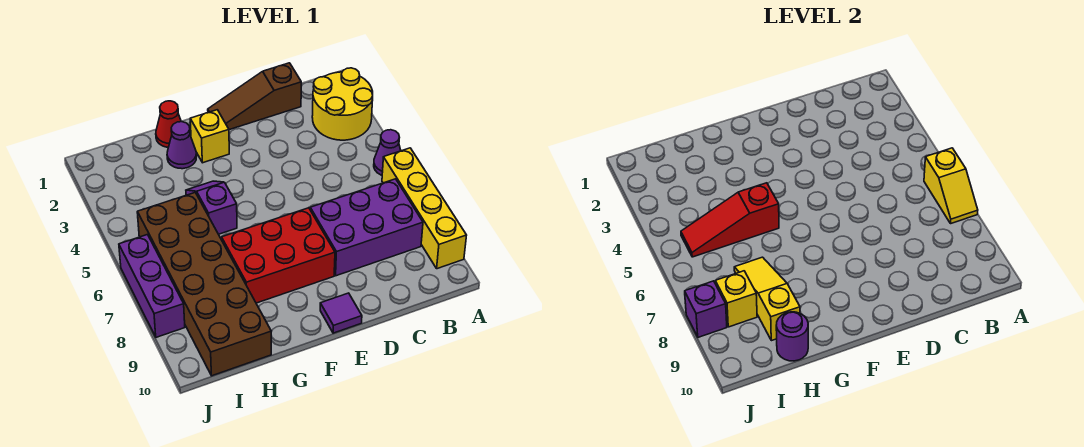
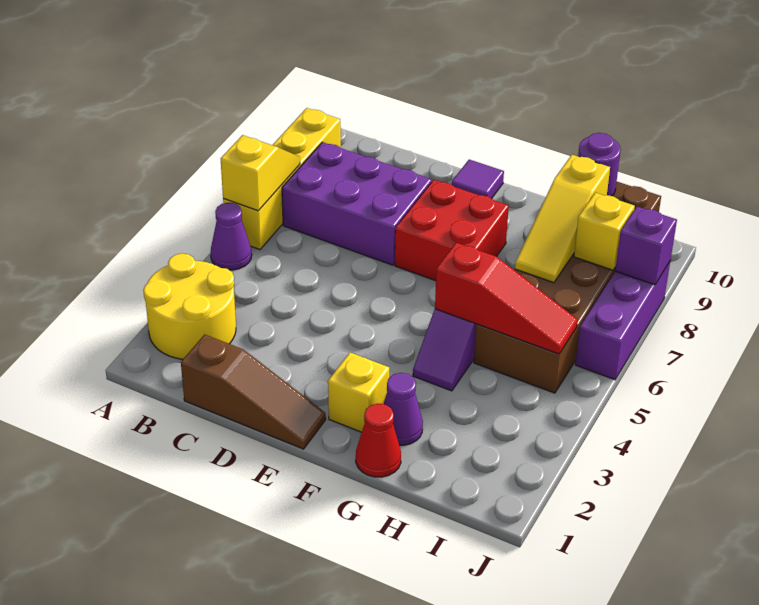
red 2x3 brick [222,208,335,303] -> red 2x2 brick [395,180,509,281]

